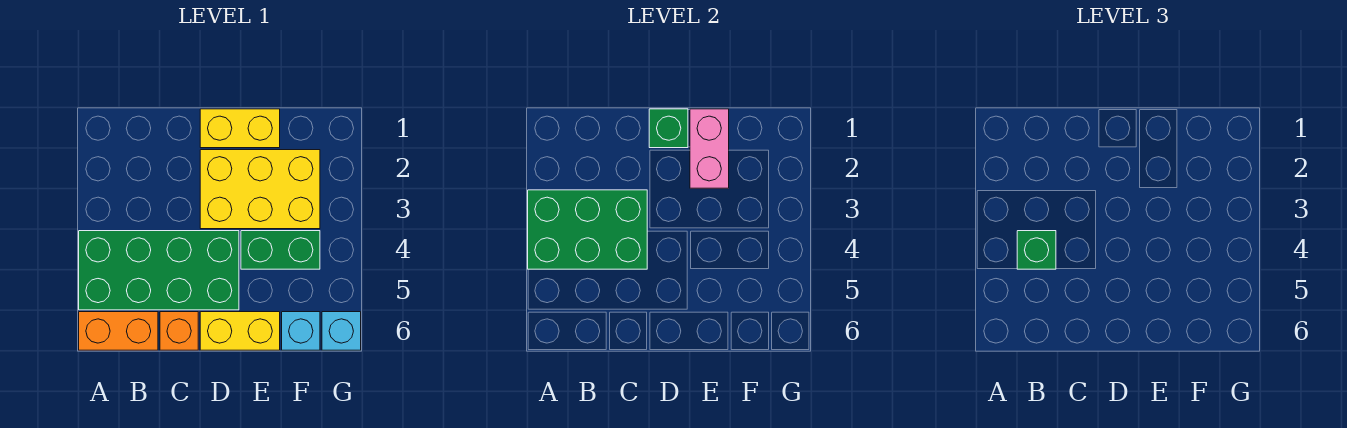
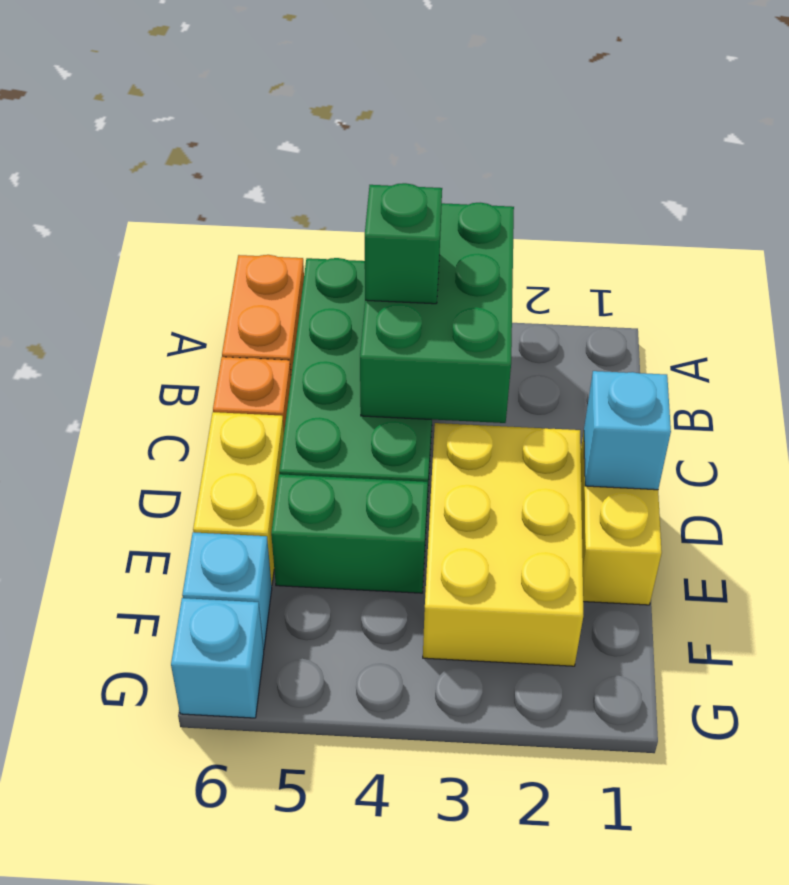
green 1x1 brick [649,109,688,148] -> cyan 1x1 brick [584,371,671,490]
pink 1x2 brick [690,109,729,188] -> none
green 1x2 brick [241,231,320,269] -> green 1x2 brick turned to [271,474,428,593]

